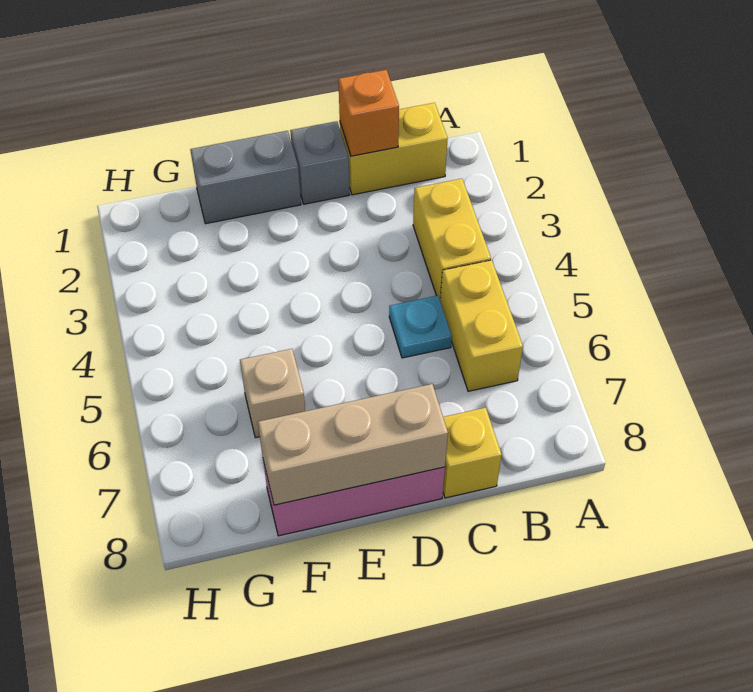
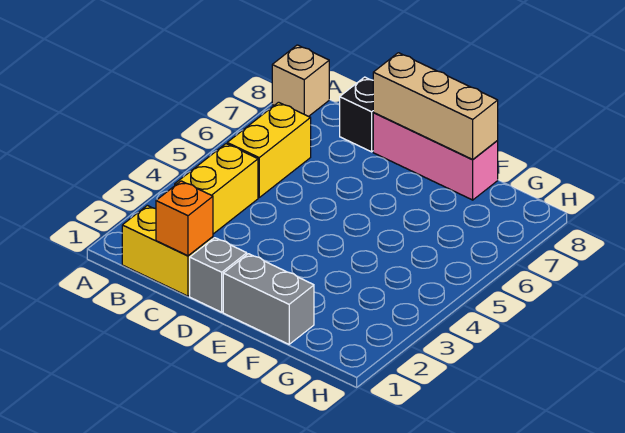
cyan 1x1 plate [389,296,452,358] -> none
yellow 1x1 brick [443,408,502,498] -> black 1x1 brick [340,77,374,152]
tan 1x1 brick [240,349,305,438] -> tan 1x1 brick moved to [272,45,329,117]

